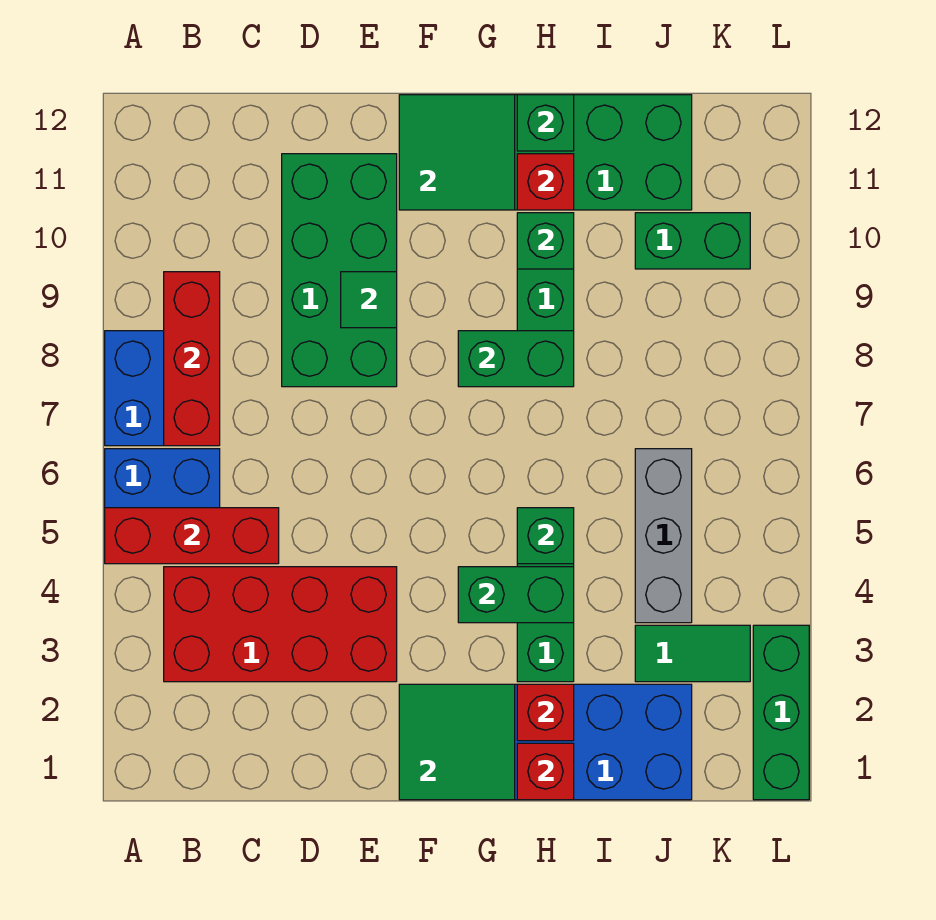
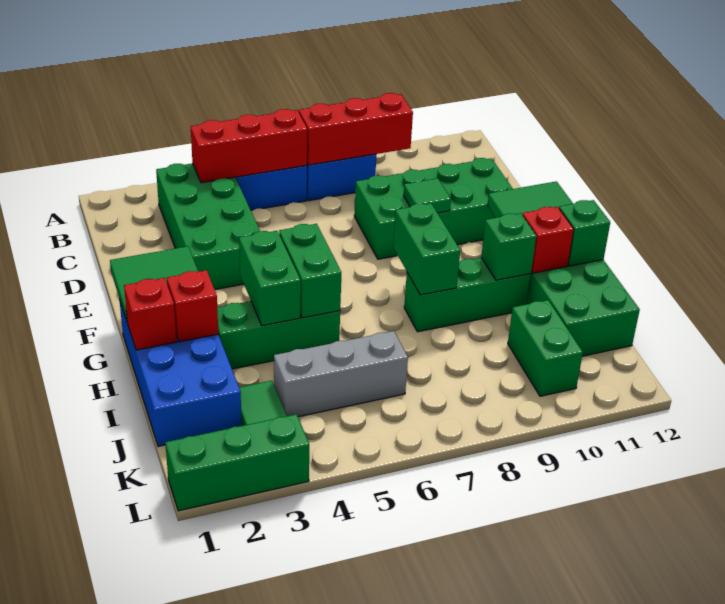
red 1x3 brick [105,508,279,564] -> red 1x3 brick turned to [191,109,307,183]
red 2x4 brick [164,567,397,682] -> green 2x4 brick [156,163,260,290]
green 1x1 brick [517,508,574,564] -> green 1x2 brick [279,224,341,318]

